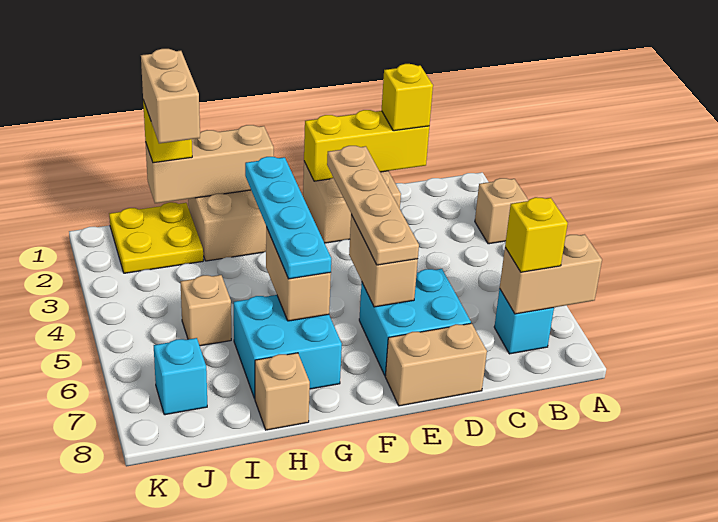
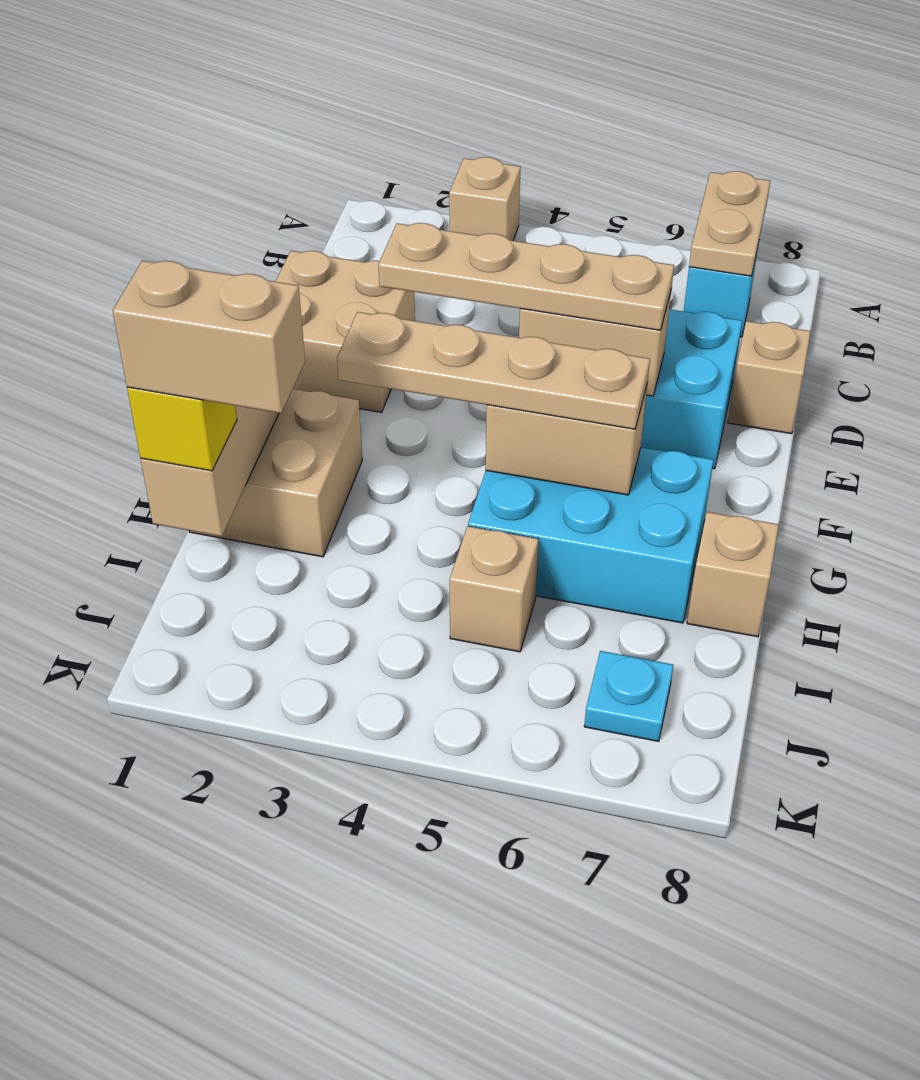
tan 1x2 brick [500,234,602,314] -> tan 1x2 plate [689,171,770,276]
yellow 1x1 brick [505,197,568,272] -> none
yellow 1x3 brick [304,110,429,181] -> none
yellow 1x1 brick [382,64,433,131] -> none
tan 1x2 brick [385,323,487,406] -> tan 1x1 brick [728,321,811,434]
cyan 1x4 plate [245,157,331,279] -> tan 1x4 plate [337,312,650,429]
cyan 2x2 brick [234,295,342,399] -> cyan 2x3 brick [468,447,713,623]
yellow 2x2 plate [109,202,203,273] -> none
cyan 1x1 brick [154,338,207,415] -> cyan 1x1 plate [584,651,673,741]

